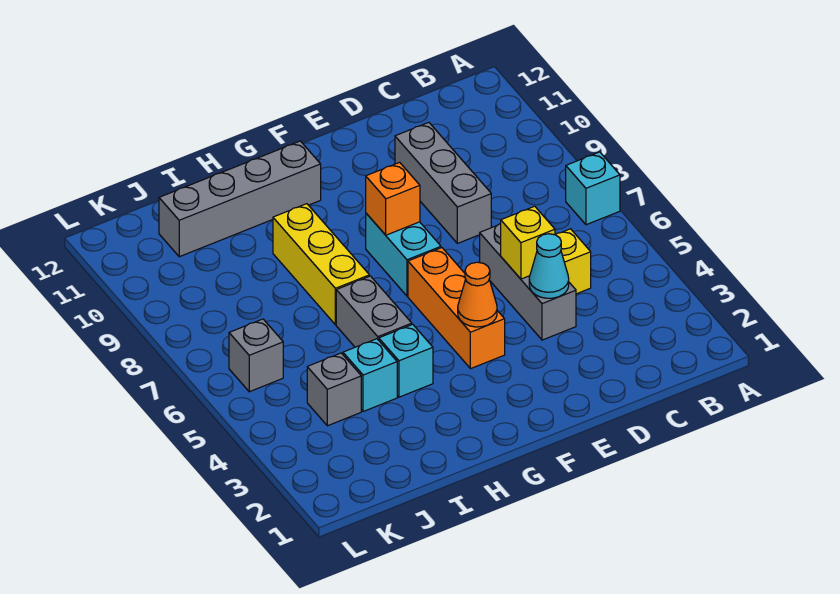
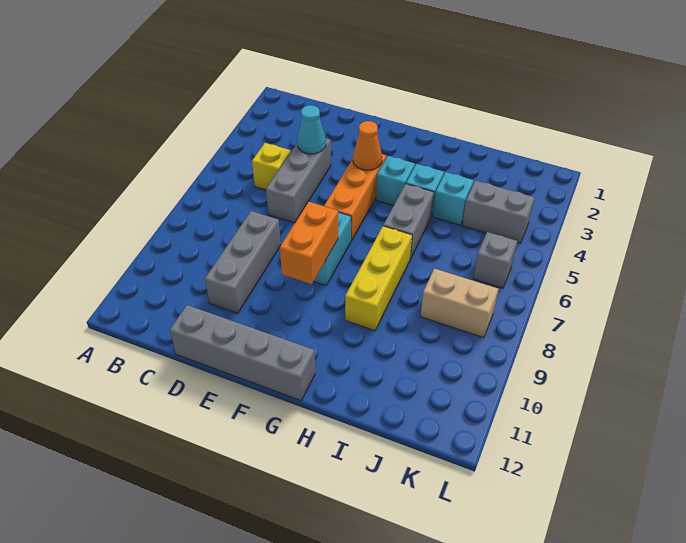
cyan 1x1 brick [566,152,620,225] -> cyan 1x1 brick moved to [376,156,415,205]
yellow 1x1 brick [501,206,555,279] -> none
orange 1x1 brick [366,162,420,235] -> orange 1x2 brick [280,202,338,284]
grey 1x4 brick [159,141,321,257] -> grey 1x4 brick moved to [170,305,315,400]
grey 1x1 brick [307,353,361,426] -> grey 1x2 brick [462,181,534,243]
none -> tan 1x2 brick [421,269,498,338]

